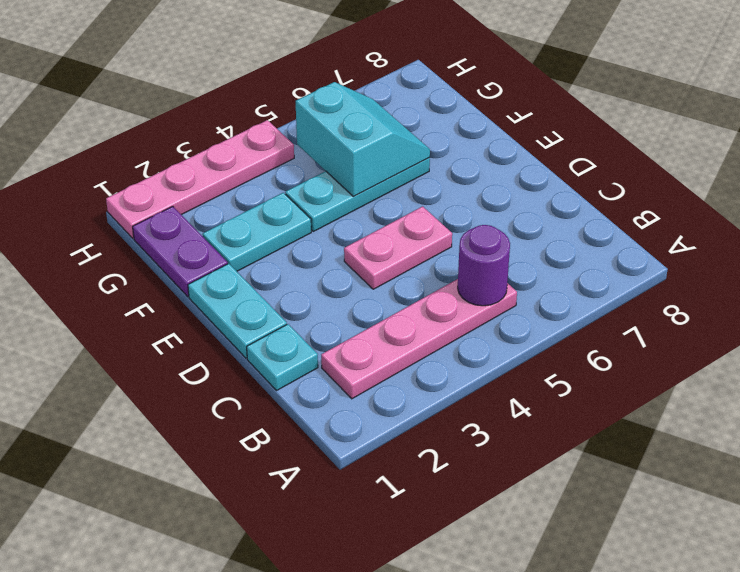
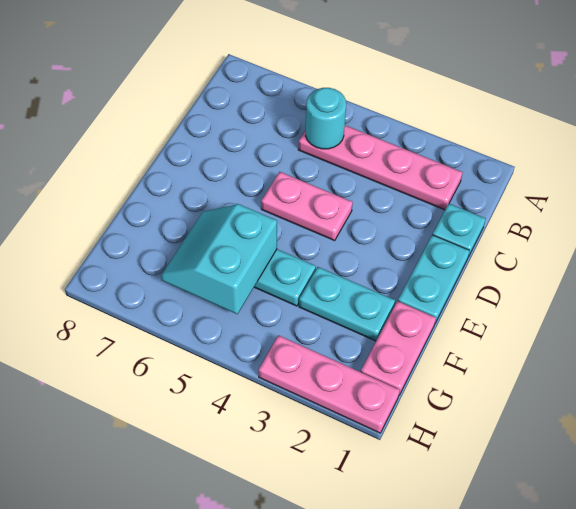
purple 1x1 round brick [458,225,510,306] -> cyan 1x1 round brick [306,88,346,149]
purple 1x2 plate [133,206,228,297] -> pink 1x2 plate [361,301,436,395]
pink 1x4 plate [106,120,294,238] -> pink 1x3 plate [259,335,400,433]

